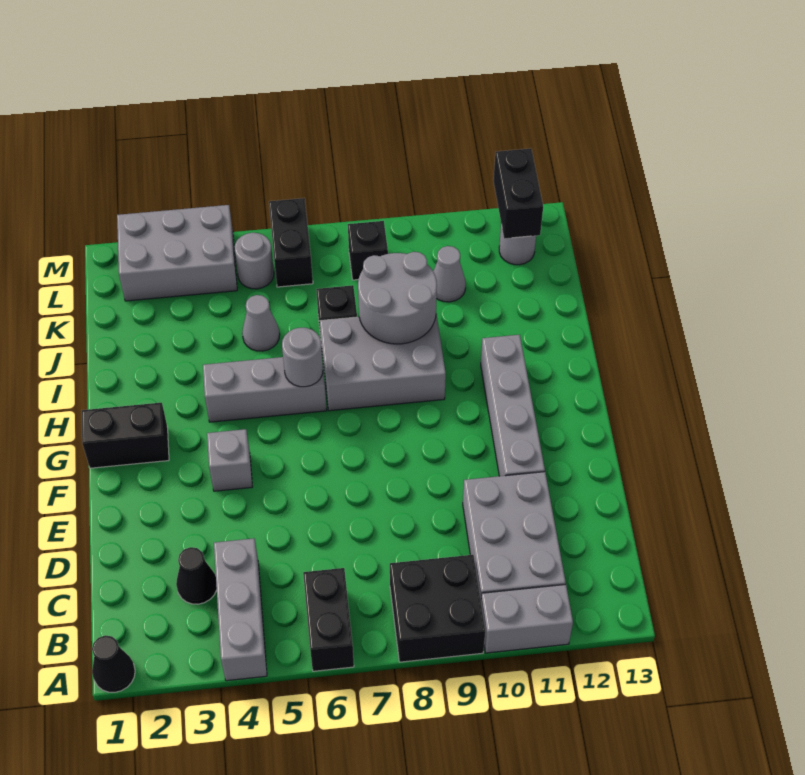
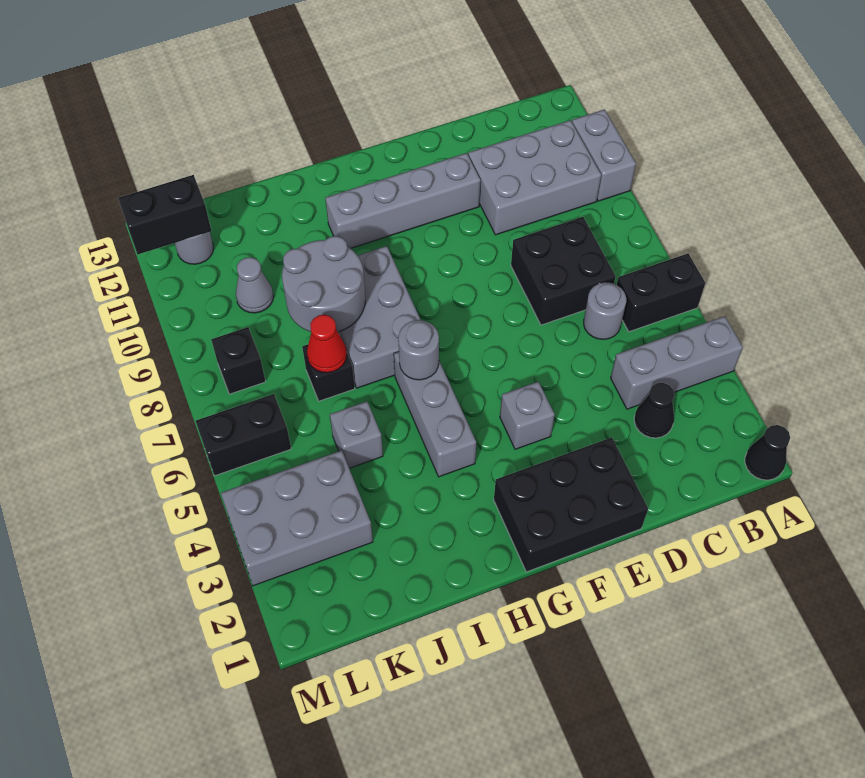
black 2x2 brick [390,555,485,662] -> black 2x2 brick moved to [511,217,616,325]
black 1x2 brick [82,403,169,468] -> black 2x3 brick [494,437,648,572]
grey 1x1 cone [242,295,280,351] -> grey 1x1 brick [330,401,383,468]
none -> red 1x1 cone [307,315,347,373]
grey 2x3 brick [117,205,237,301] -> grey 2x3 brick turned to [221,450,373,586]
grey 1x1 round brick [234,233,274,289] -> grey 1x1 round brick moved to [584,282,626,339]

